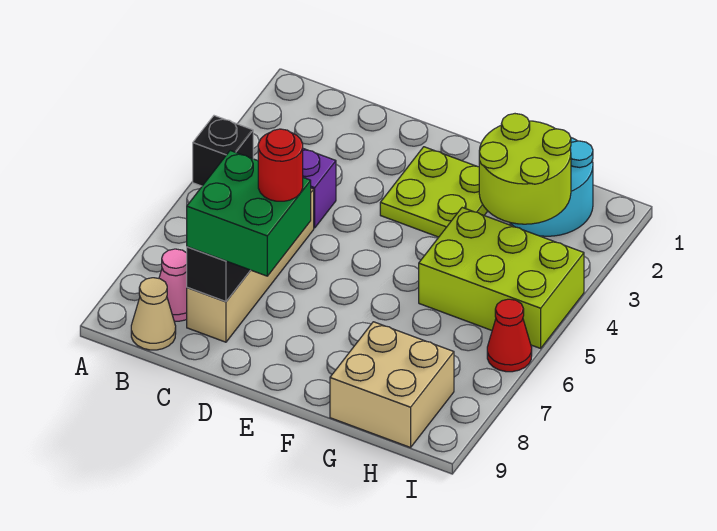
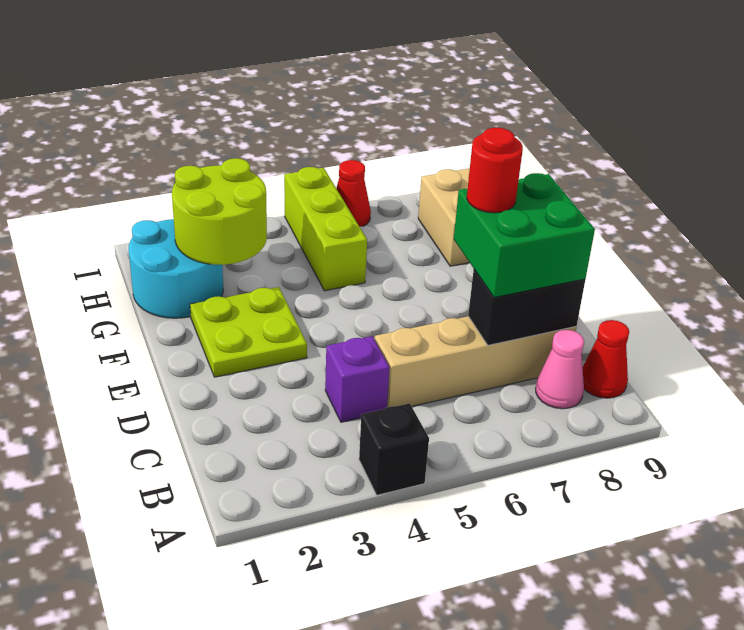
tan 1x1 cone [131,278,176,350] -> red 1x1 cone [582,320,629,398]
lime 2x3 brick [419,208,584,348] -> lime 1x3 brick [284,167,367,291]

